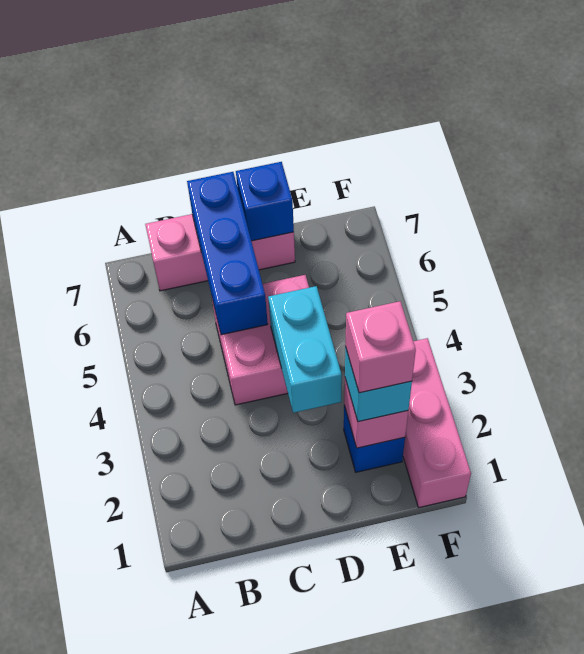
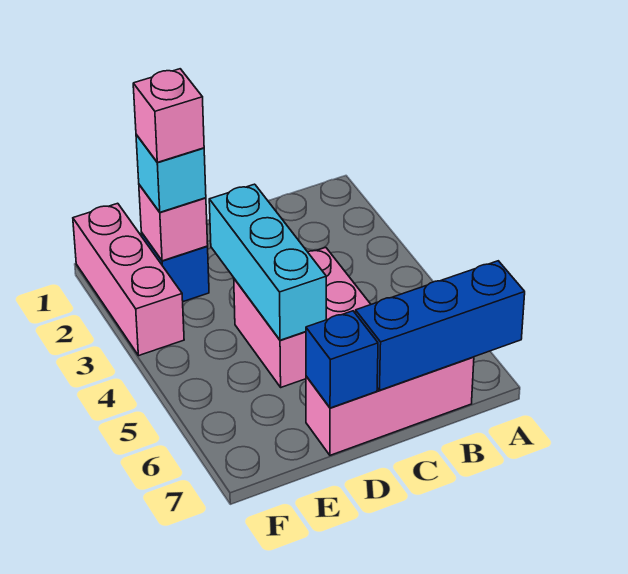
blue 1x3 brick [187,172,268,335] -> blue 1x3 brick turned to [356,261,525,390]
cyan 1x2 brick [268,286,342,413] -> cyan 1x3 brick [209,184,326,340]

